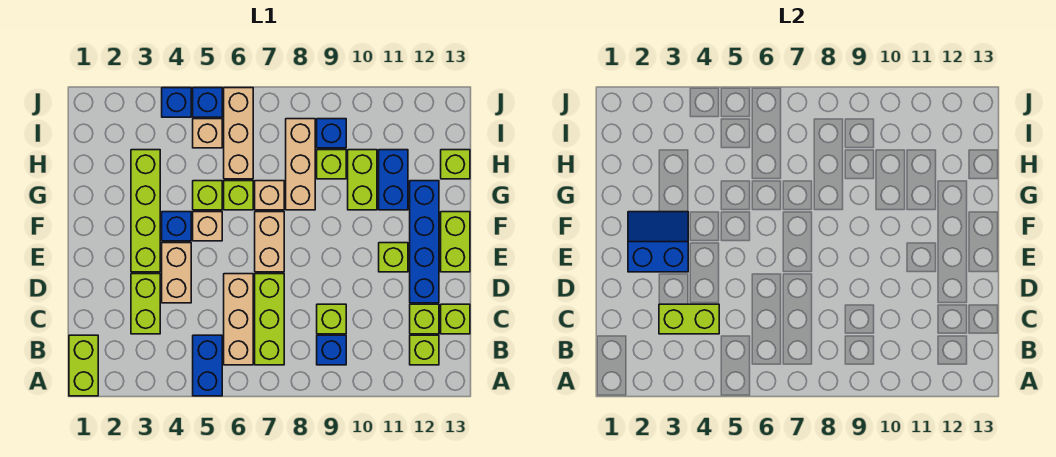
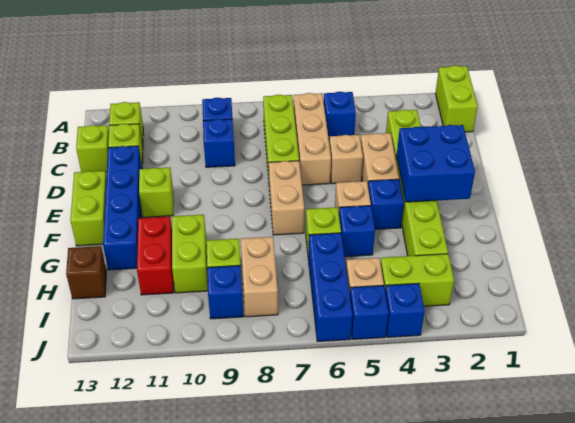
blue 1x2 brick [193,335,222,396] -> blue 1x1 brick [324,92,356,139]
lime 1x2 brick [659,304,719,334] -> lime 1x2 brick moved to [381,254,454,306]
lime 1x1 brick [317,304,346,334] -> blue 1x1 brick [203,119,235,167]
blue 2x2 slope [628,212,688,272] -> blue 2x2 brick [396,125,475,202]
lime 1x1 brick [193,181,222,210] -> blue 1x1 brick [339,206,375,257]
tan 1x1 brick [255,181,284,210] -> tan 1x1 brick moved to [329,135,363,184]
tan 1x3 brick [286,119,315,210] -> tan 1x2 brick [241,237,278,317]
blue 1x2 brick [379,150,408,210] -> red 1x2 brick [137,216,174,295]
tan 1x3 brick [224,88,253,179] -> blue 1x3 brick [308,233,353,342]
lime 1x1 brick [441,150,470,179] -> brown 1x1 brick [66,246,106,299]

